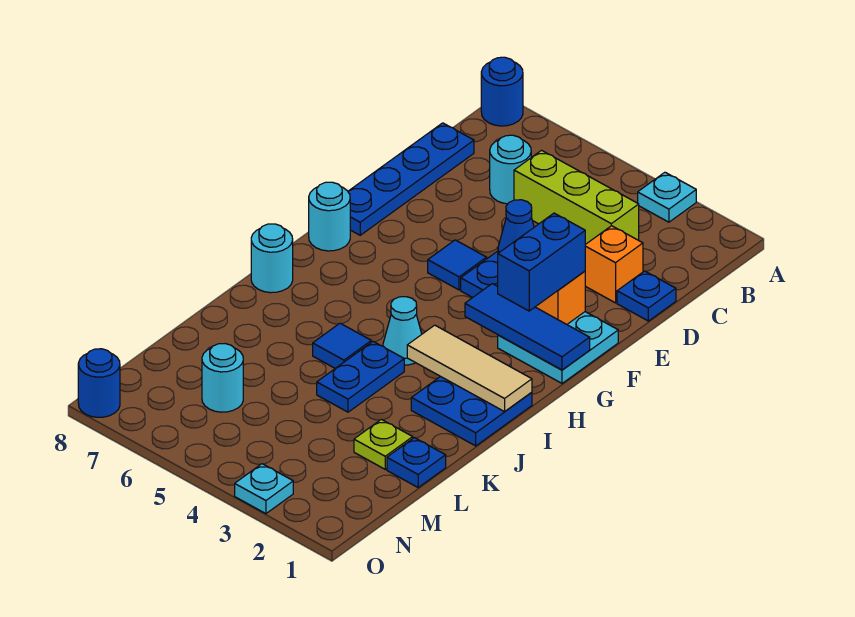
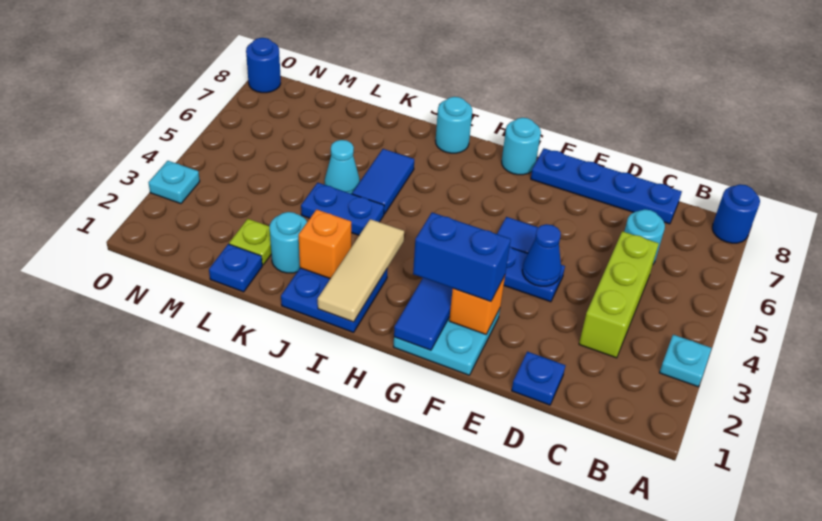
orange 1x1 brick [585,226,643,303] -> orange 1x1 brick moved to [299,209,351,279]
cyan 1x1 cone [383,297,422,365] -> cyan 1x1 cone moved to [325,140,360,194]
blue 1x1 tile [313,323,371,368] -> blue 1x2 tile [352,149,414,214]
cyan 1x1 round brick [202,344,243,412] -> cyan 1x1 round brick moved to [270,212,307,273]

